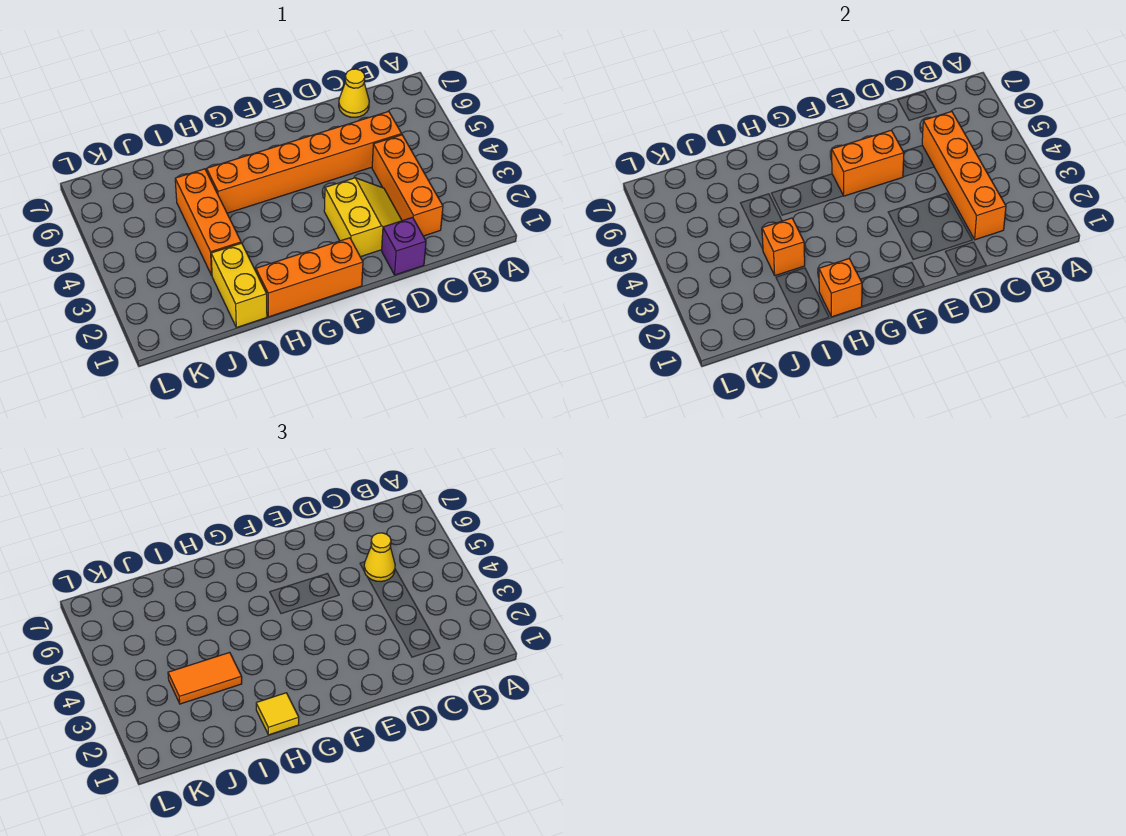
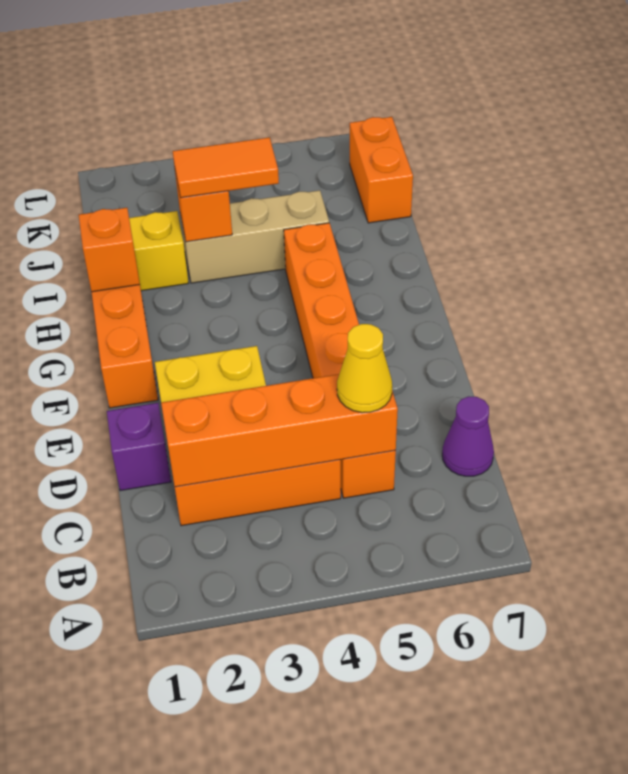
yellow 1x1 cone [339,69,369,117] -> purple 1x1 cone [442,396,494,476]
orange 1x2 brick [832,130,904,196] -> orange 1x2 brick moved to [350,117,413,223]
yellow 1x1 tile [256,693,299,735] -> none
orange 1x3 brick [175,169,241,275] -> tan 1x3 brick [180,190,329,283]
orange 1x2 tile [168,652,242,704] -> orange 1x2 tile turned to [173,137,279,198]

